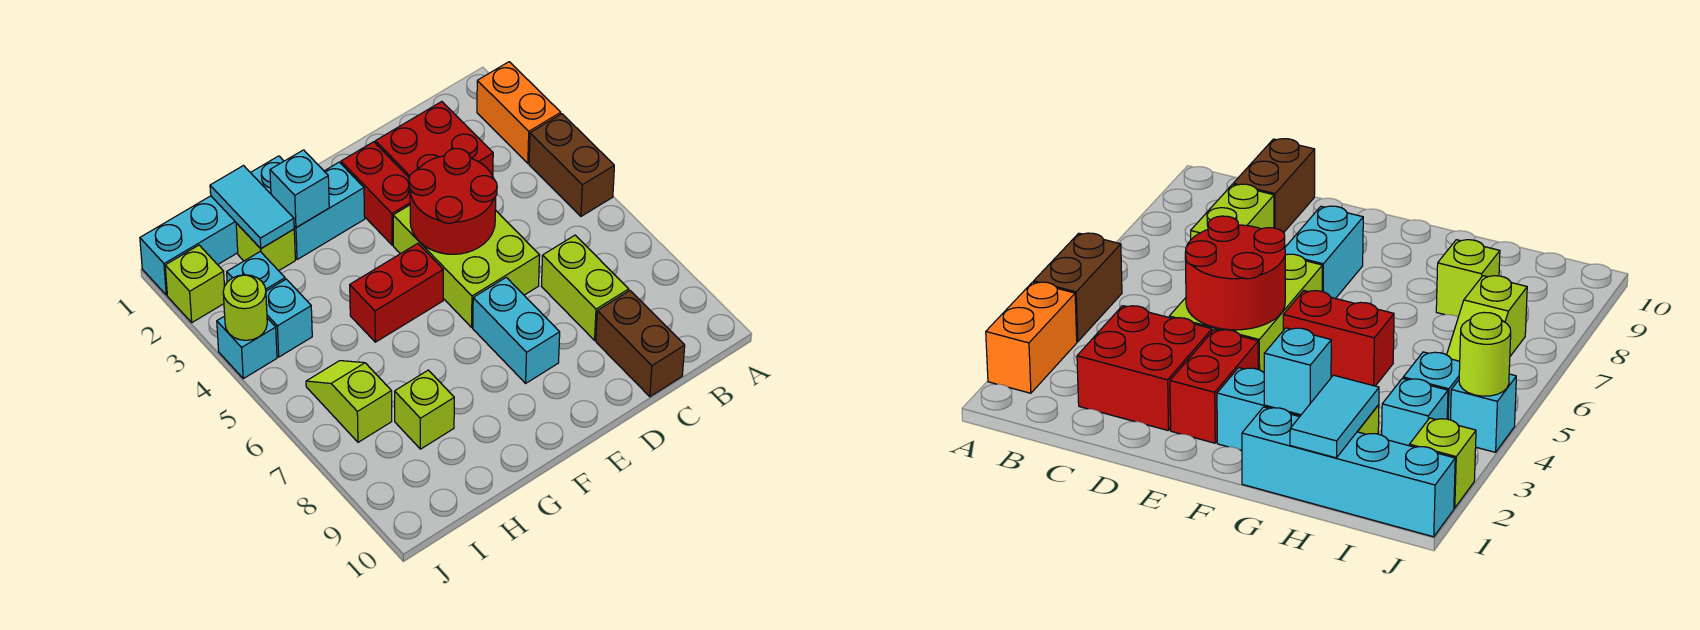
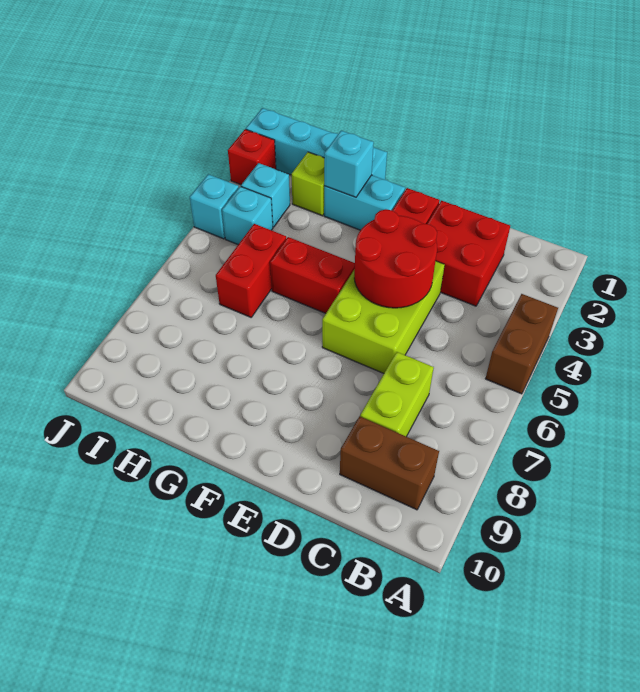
orange 1x2 brick [477,62,561,163] -> none
brown 1x2 brick [596,291,685,397] -> brown 1x2 brick turned to [340,416,439,510]
cyan 1x2 brick [473,277,560,383] -> none
cyan 1x2 tile [210,166,294,248] -> none
none -> red 1x2 brick [216,224,286,317]
lime 1x1 brick [395,370,454,449] -> none
lime 1x2 slope [306,361,392,442] -> none
lime 1x1 brick [165,245,224,322] -> red 1x1 brick [228,129,276,185]
lime 1x1 round brick [223,275,267,340] -> none

